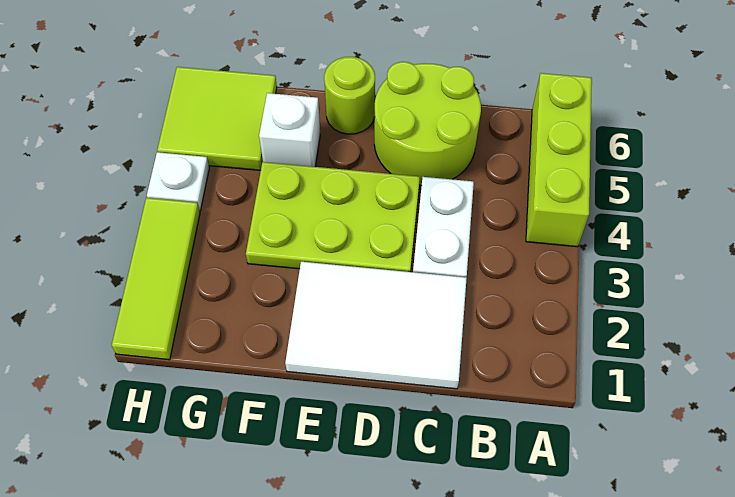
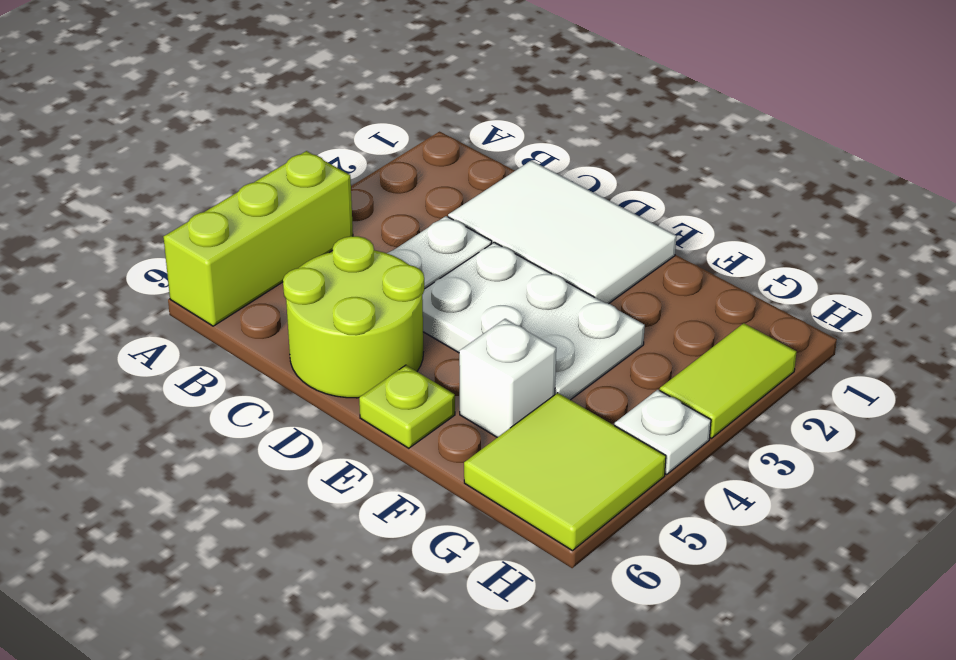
lime 2x3 plate [246,162,420,272] -> white 2x3 plate [422,242,645,400]
lime 1x1 round brick [324,57,375,134] -> lime 1x1 plate [359,365,455,448]
lime 1x3 tile [112,198,200,360] -> lime 1x2 tile [660,323,796,438]

